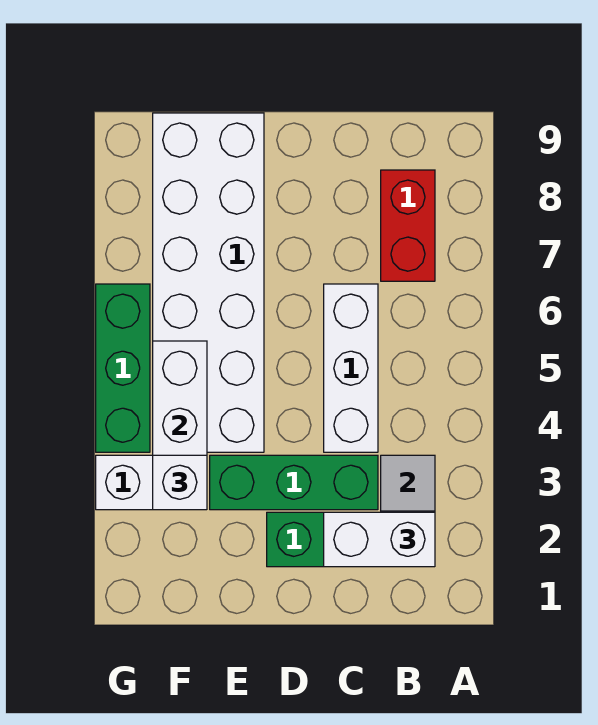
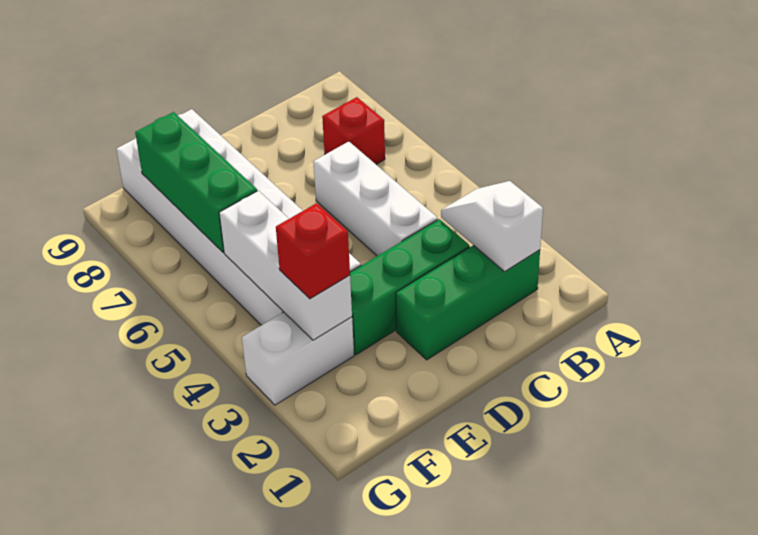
white 1x2 brick [324,512,435,567] -> none
red 1x2 brick [381,170,435,281] -> red 1x1 brick [322,97,385,164]
white 1x1 brick [153,455,207,510] -> red 1x1 brick [276,203,350,299]
green 1x3 brick [96,284,150,452] -> green 1x3 brick moved to [135,112,257,252]

